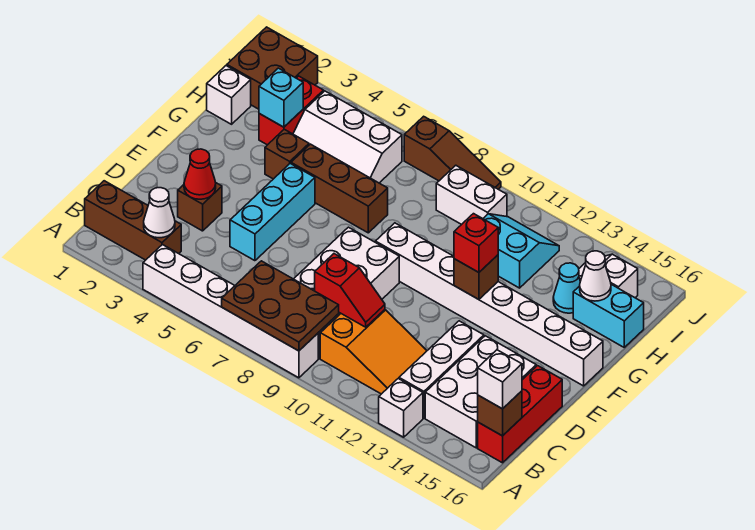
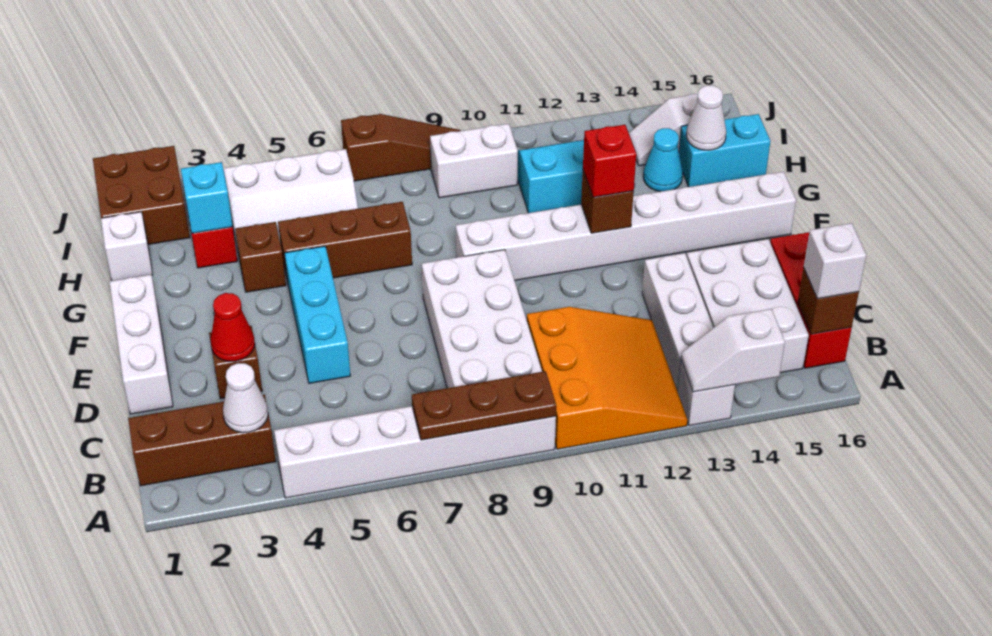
brown 2x3 plate [222,261,339,351] -> brown 1x3 plate [412,371,556,440]
none -> white 1x2 slope [681,309,785,392]
orange 2x3 slope [320,310,427,394] -> orange 3x3 slope [527,307,688,449]
red 1x2 slope [315,254,385,327] -> none
none -> white 1x3 brick [110,275,173,414]

